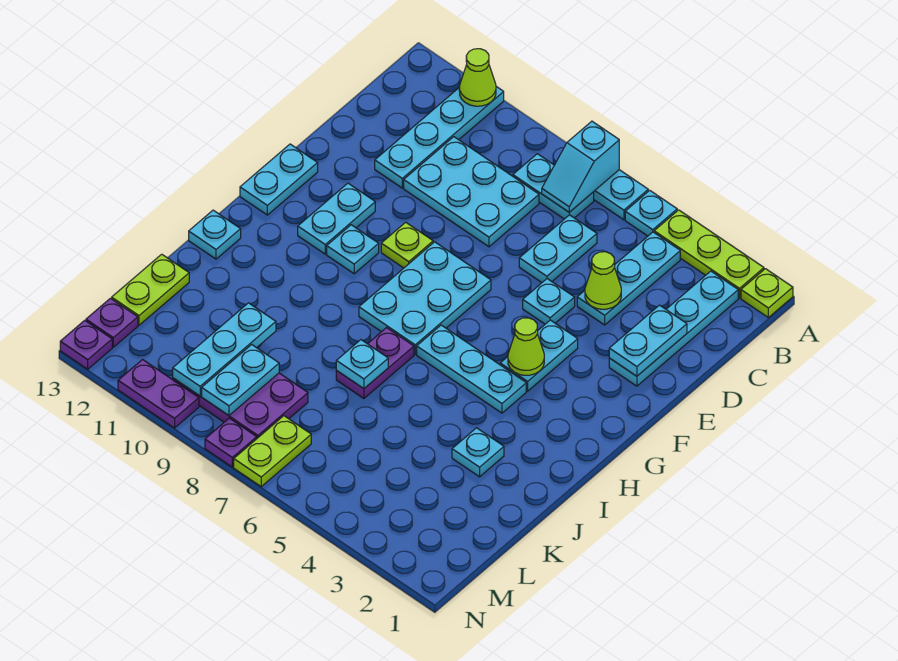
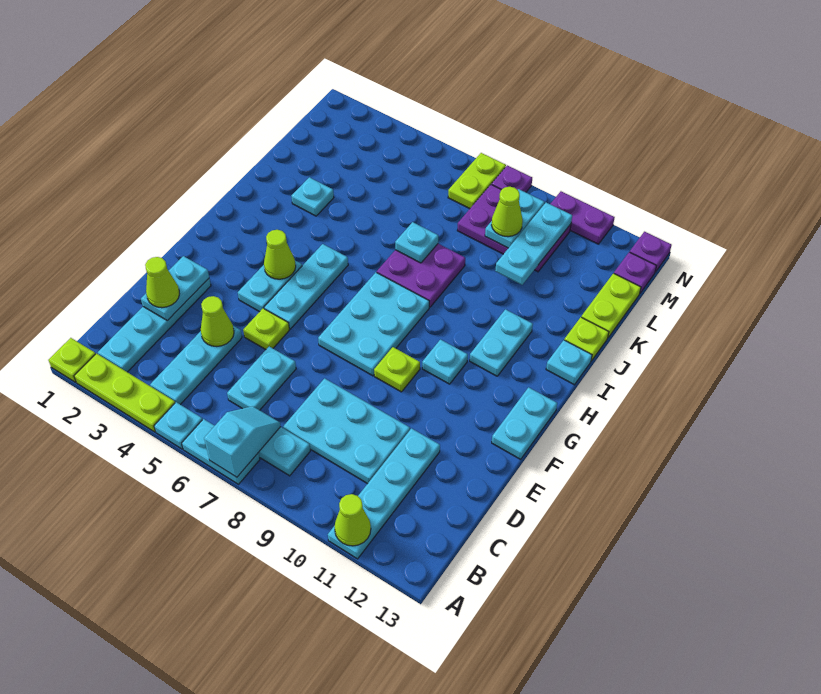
none -> lime 1x1 cone [145,257,179,308]
cyan 1x1 plate [523,279,575,324] -> lime 1x1 plate [243,308,289,349]
cyan 1x2 plate [298,183,375,254] -> cyan 1x2 plate moved to [470,309,533,376]
cyan 1x3 plate [417,325,526,413] -> cyan 1x3 plate turned to [264,244,348,329]
purple 1x2 plate [336,328,414,398] -> purple 2x2 plate [377,244,465,307]
none -> lime 1x1 plate [564,317,609,361]
none -> lime 1x1 cone [492,187,523,237]

